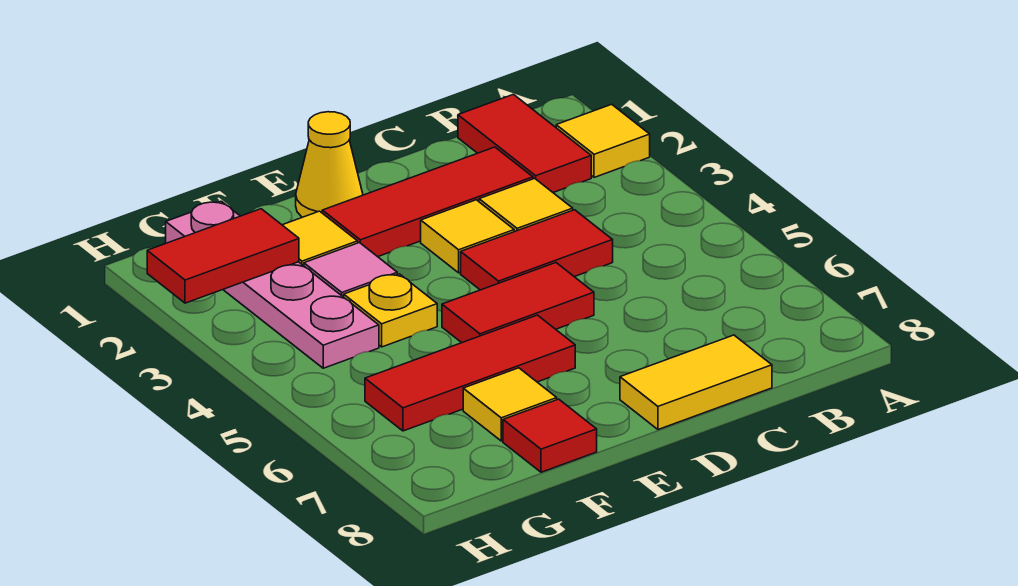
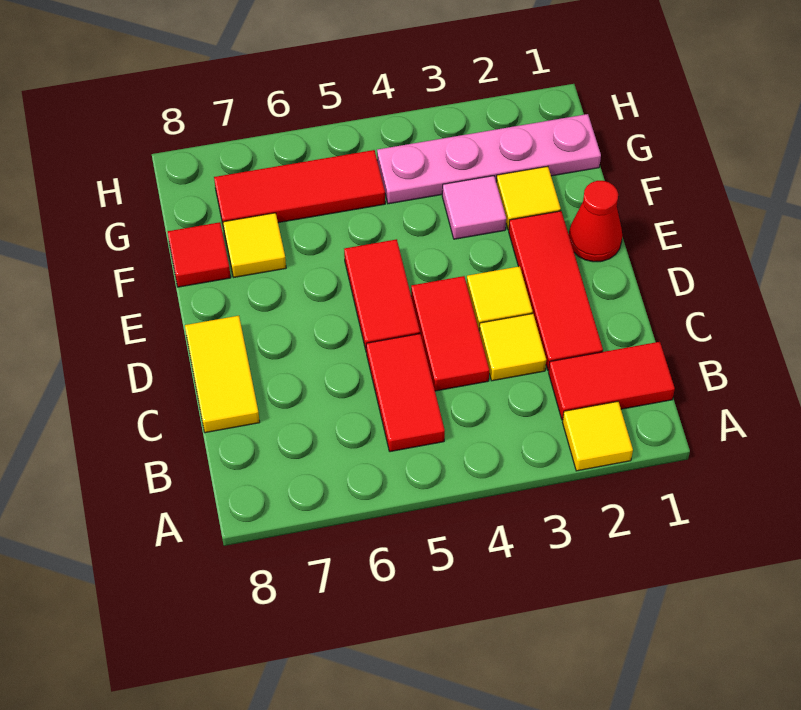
yellow 1x1 cone [296,112,363,217] -> red 1x1 cone [569,181,622,262]
red 1x3 tile [365,315,575,431] -> red 1x3 tile turned to [214,150,385,228]
yellow 1x1 plate [344,274,437,347] -> none
red 1x2 tile [147,209,299,303] -> red 1x2 tile moved to [366,334,445,452]

